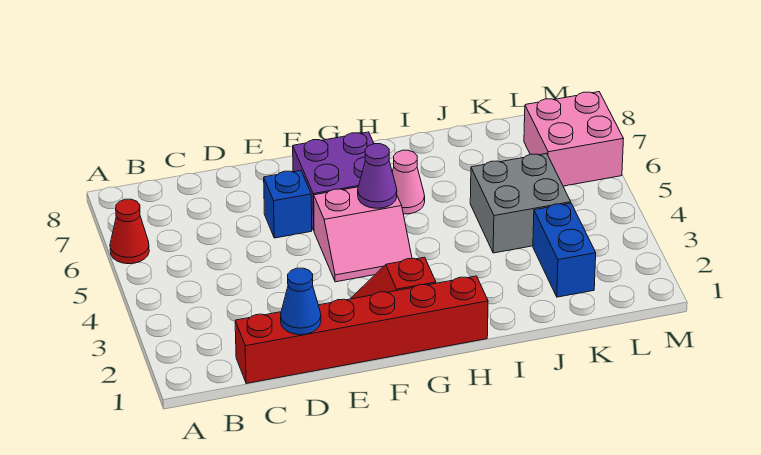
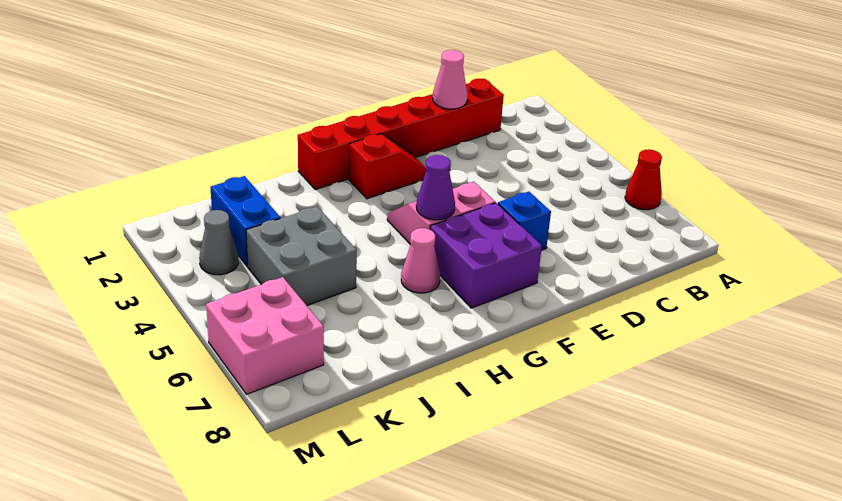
blue 1x1 cone [281,268,321,335] -> pink 1x1 cone [433,50,468,109]
none -> grey 1x1 cone [199,210,238,275]

